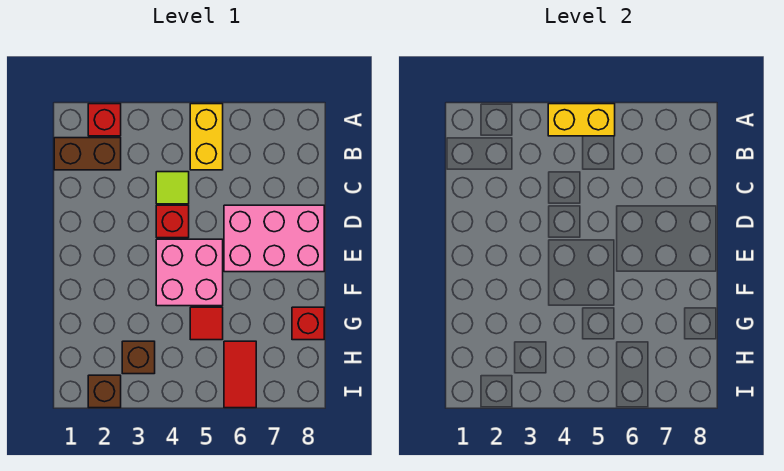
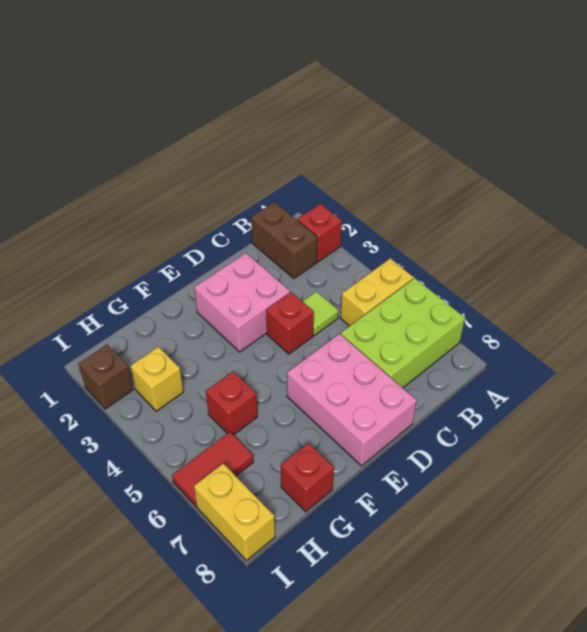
yellow 1x2 brick [548,104,615,136] -> yellow 1x2 brick moved to [194,464,275,560]
none -> lime 2x3 brick [341,278,465,388]
pink 2x2 brick [156,239,223,306] -> pink 2x2 brick moved to [194,253,290,352]
red 1x1 tile [190,307,223,340] -> red 1x1 brick [206,371,257,435]
brown 1x1 brick [122,341,155,374] -> yellow 1x1 brick [130,347,183,411]

